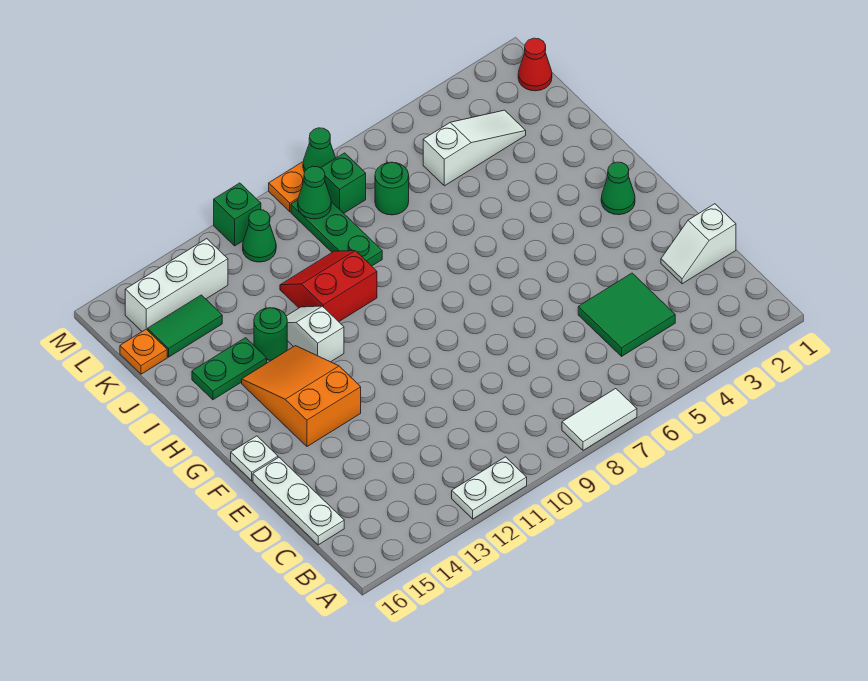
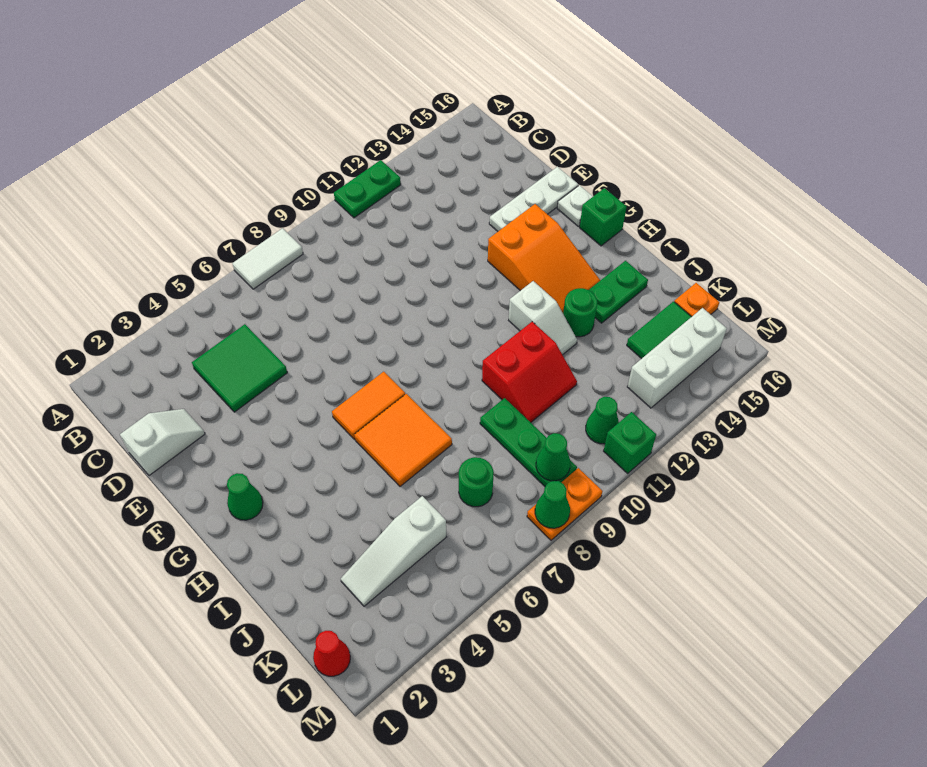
white 1x2 plate [452,457,527,519] -> green 1x2 plate [334,160,401,218]
white 1x3 plate [253,457,344,545] -> white 1x3 plate turned to [489,167,578,231]
none -> orange 1x2 tile [332,372,405,439]
none -> orange 2x2 tile [354,394,452,486]
green 1x1 brick [321,153,366,213] -> green 1x1 brick moved to [580,188,626,246]

